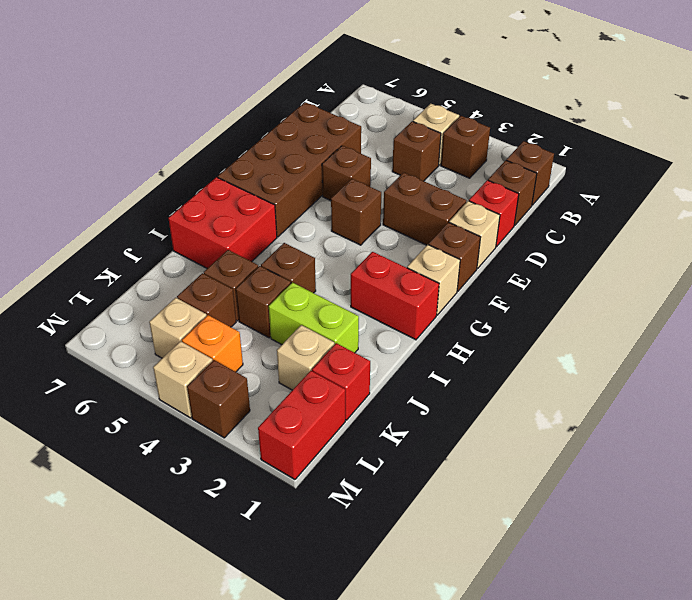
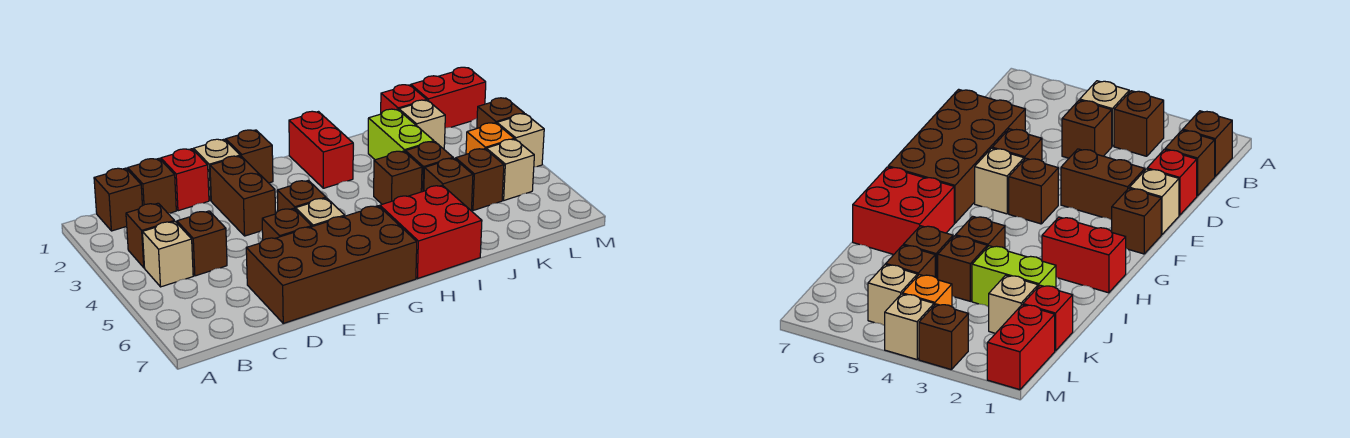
tan 1x1 brick [407,245,460,315] -> tan 1x1 brick moved to [296,198,345,227]

